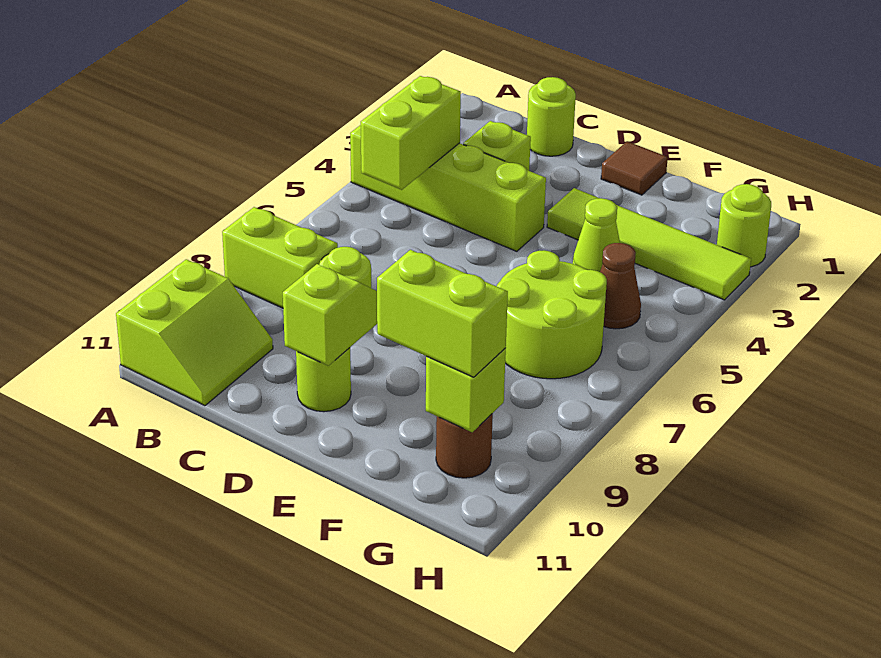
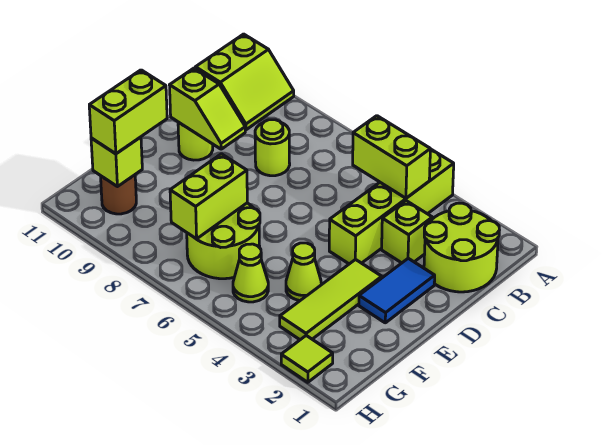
lime 1x2 brick [222,207,338,308] -> lime 1x2 brick moved to [170,154,247,239]
lime 2x2 slope [116,259,273,406] -> lime 2x2 slope turned to [195,34,294,130]
lime 1x1 round brick [527,77,576,156] -> lime 2x2 round brick [424,203,499,292]
none -> blue 1x2 tile [359,258,435,323]
brown 1x1 tile [601,141,668,195] -> none
lime 1x4 tile [547,188,751,300] -> lime 1x3 tile [280,259,382,340]
brown 1x1 cone [600,243,641,329] -> lime 1x1 cone [233,244,268,302]
lime 1x1 round brick [717,184,771,267] -> lime 1x1 tile [281,336,333,382]

